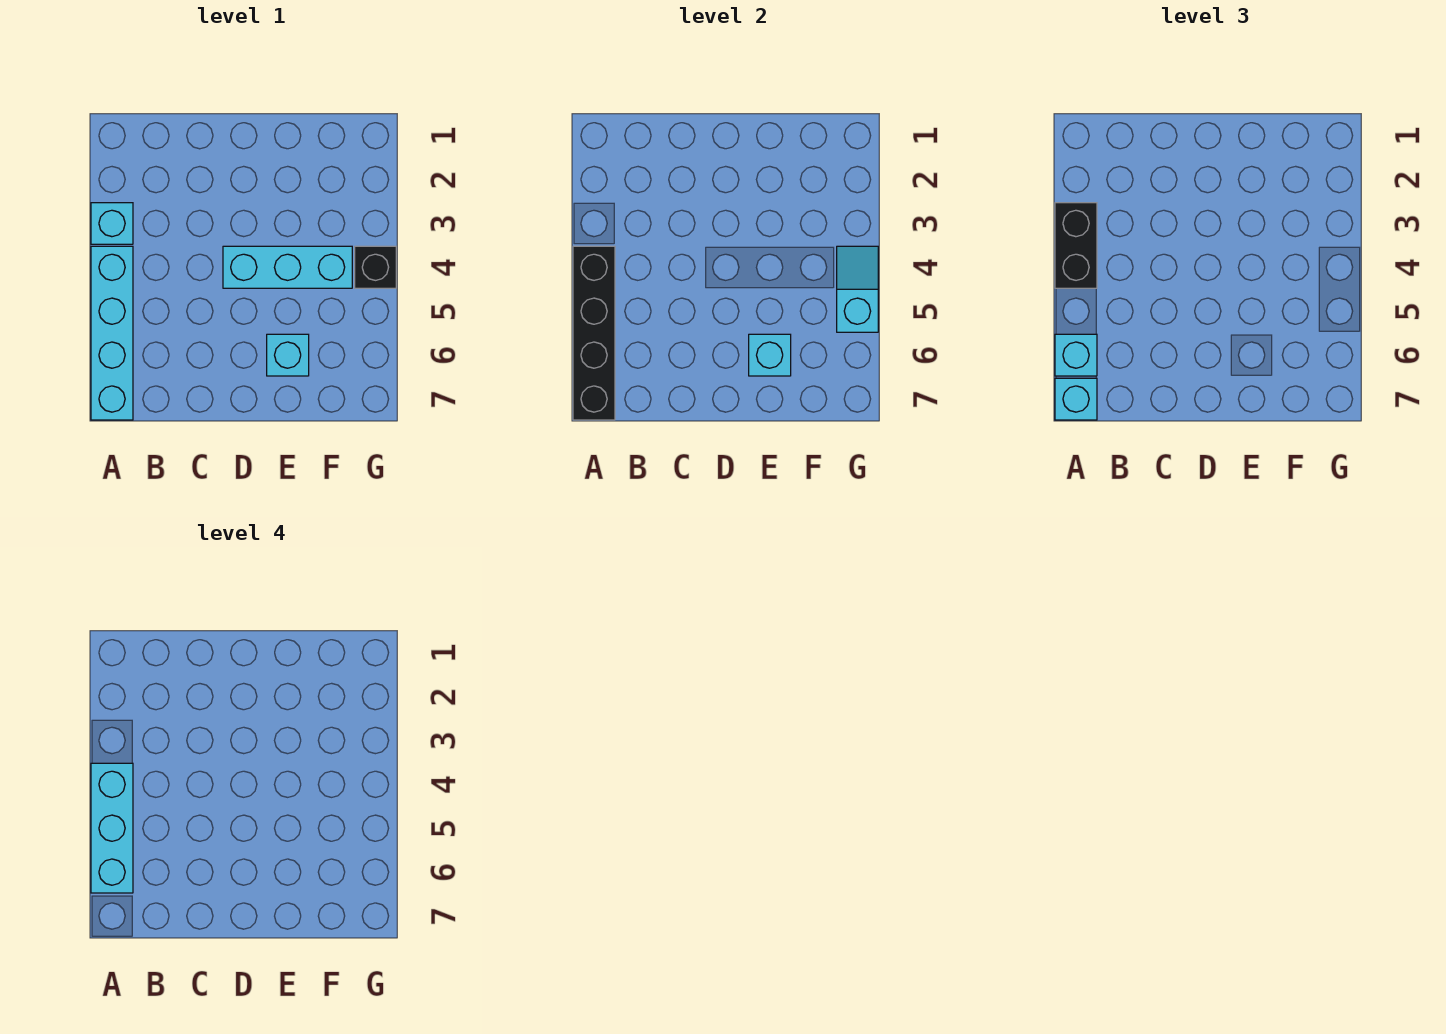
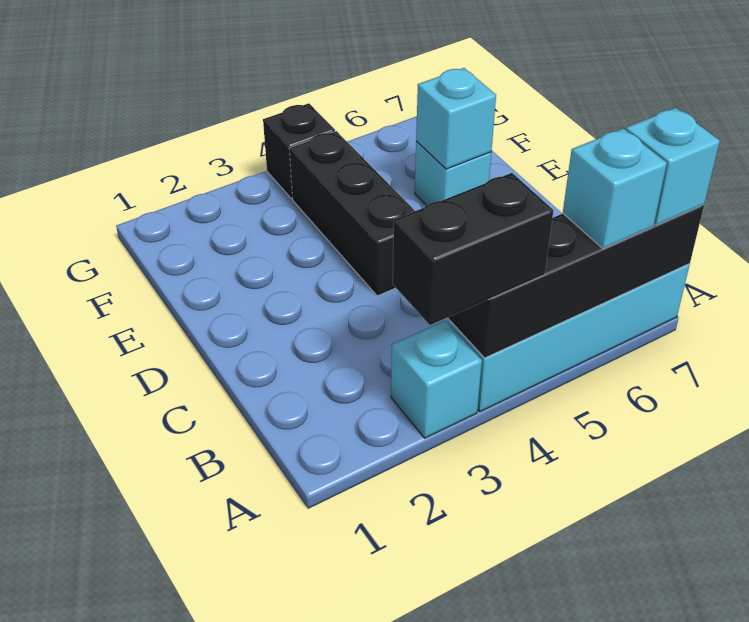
cyan 1x3 brick [91,763,133,893] -> none
cyan 1x3 brick [223,246,352,288] -> black 1x3 brick [289,131,415,296]
cyan 1x2 slope [837,246,878,332] -> none

